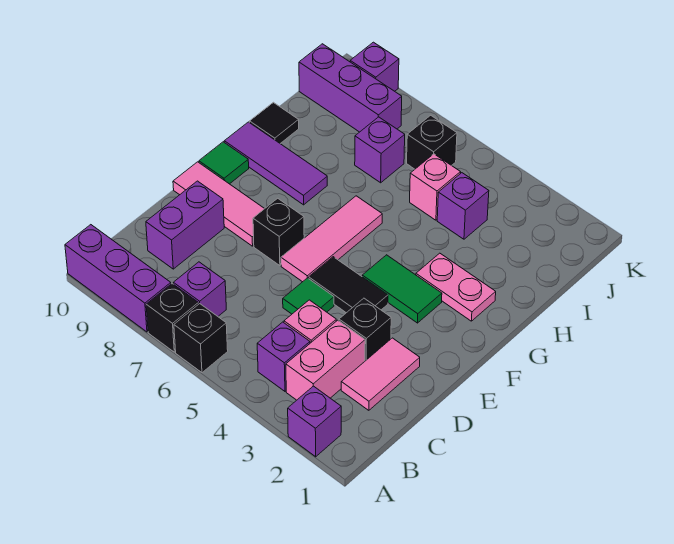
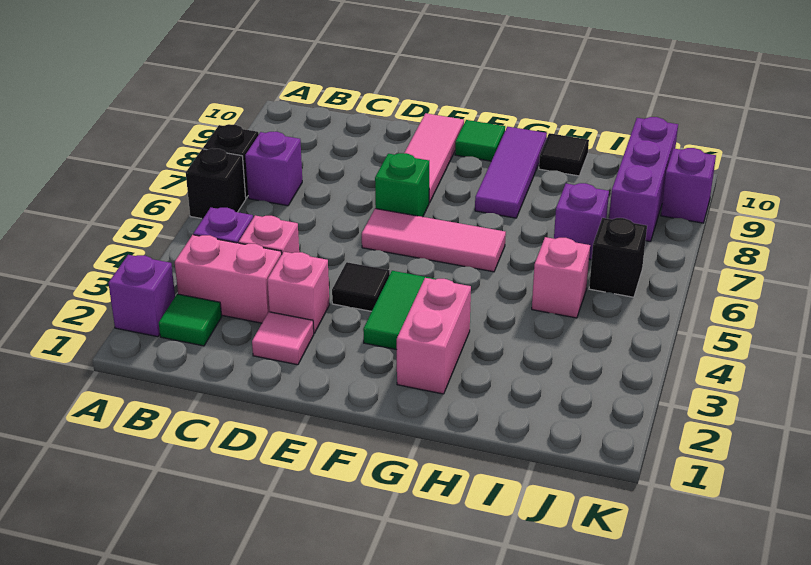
purple 1x3 brick [65,225,171,332] -> none
pink 1x2 tile [341,338,420,410] -> pink 1x1 tile [252,312,314,365]
purple 1x2 brick [146,181,224,269] -> none
black 1x1 brick [339,298,391,361] -> pink 1x1 brick [267,252,330,333]
green 1x1 tile [283,278,334,314] -> green 1x1 tile moved to [159,294,222,346]
black 1x2 tile [309,257,388,313] -> black 1x1 tile [332,262,390,311]
black 1x1 brick [253,198,304,266] -> green 1x1 brick [375,153,429,217]
pink 1x2 plate [416,253,496,321] -> pink 1x2 brick [397,278,471,394]
purple 1x1 brick [437,173,489,239] -> none

